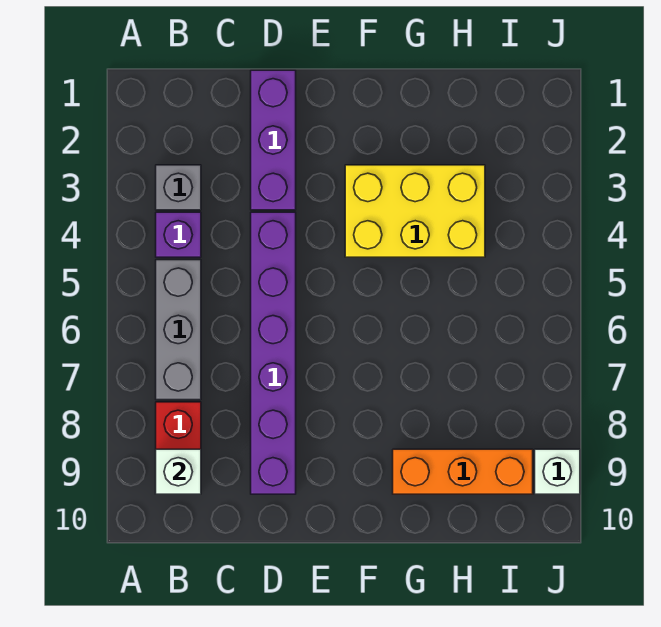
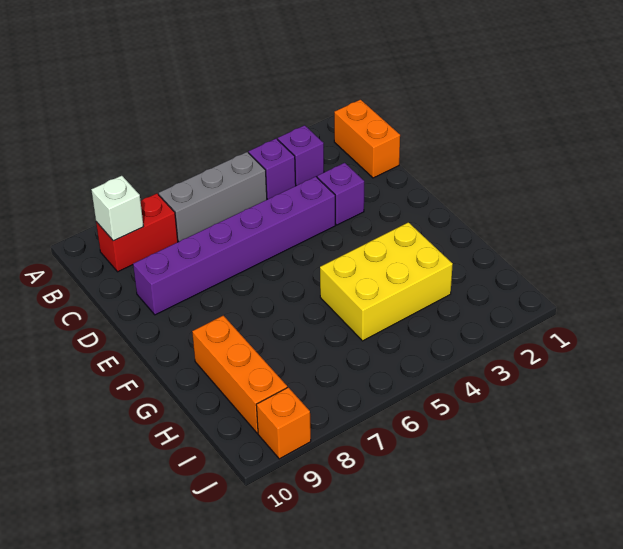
none -> orange 1x2 brick [334,100,400,178]
grey 1x1 brick [156,165,201,210] -> purple 1x1 brick [278,125,324,186]
purple 1x3 brick [251,70,296,210] -> purple 1x1 brick [317,163,364,225]
yellow 2x3 brick [345,165,485,257] -> yellow 2x3 brick turned to [320,222,453,341]
white 1x1 brick [535,449,580,494] -> orange 1x1 brick [256,387,311,459]

